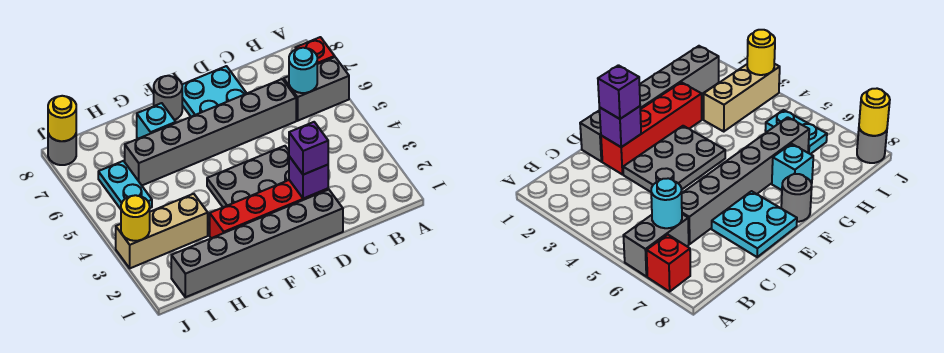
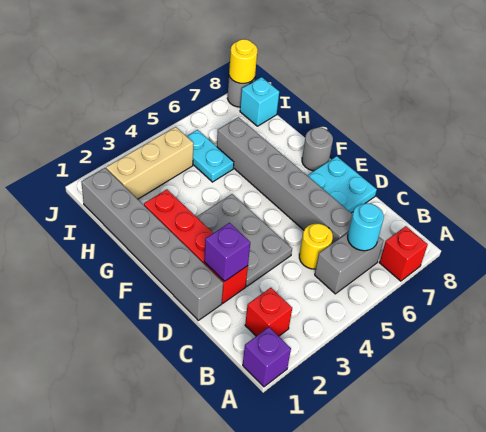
grey 1x2 brick [284,57,349,121] -> grey 1x2 brick turned to [315,233,383,294]
none -> red 1x1 brick [245,288,292,336]
purple 1x1 brick [289,122,328,175] -> purple 1x1 brick moved to [243,327,291,387]
cyan 1x1 brick [137,103,176,139] -> cyan 1x1 brick moved to [240,77,279,126]
tan 1x3 brick [116,194,208,268] -> tan 1x3 brick turned to [106,127,193,199]
cyan 1x2 plate [98,161,152,209] -> cyan 1x2 plate turned to [187,130,234,182]
yellow 1x1 round brick [121,195,150,241] -> yellow 1x1 round brick moved to [299,224,333,269]

